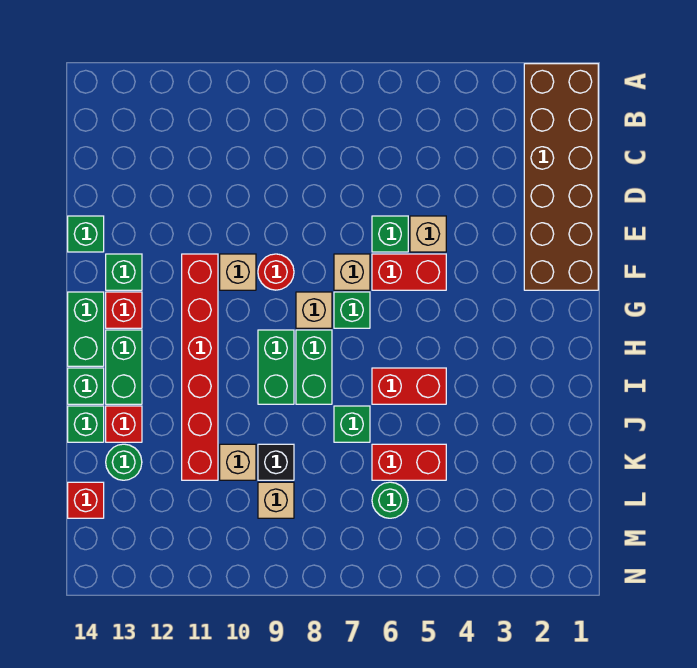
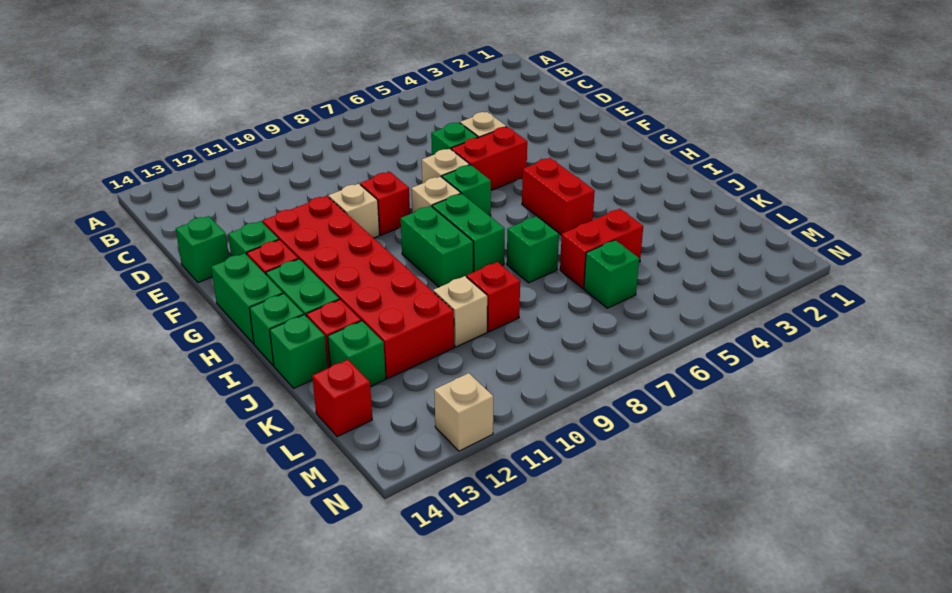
brown 2x6 brick [524,64,598,290] -> none
red 1x1 round brick [258,254,294,290] -> red 1x1 brick [360,172,410,235]
red 1x6 brick [182,254,218,480] -> red 2x6 brick [263,196,454,379]
red 1x2 brick [372,368,446,404] -> red 1x2 brick turned to [522,158,595,235]
black 1x1 brick [258,444,294,480] -> red 1x1 brick [467,262,520,332]
green 1x1 round brick [106,444,142,480] -> green 1x1 brick [328,321,386,387]
green 1x1 round brick [372,482,408,518] -> green 1x1 brick [584,240,639,308]
tan 1x1 brick [258,482,294,518] -> tan 1x1 brick moved to [434,373,493,451]

